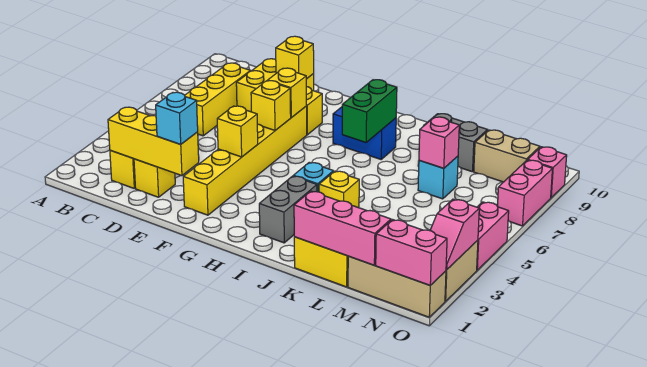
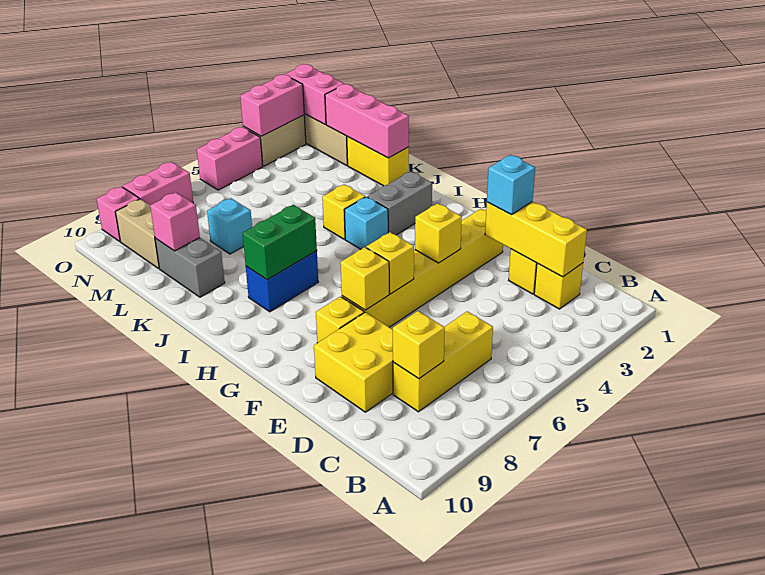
yellow 1x1 brick [276,36,314,79] -> yellow 1x1 brick moved to [393,311,445,379]
blue 1x2 brick [333,107,396,159] -> blue 1x2 brick turned to [246,251,318,312]
pink 1x1 brick [419,117,459,168] -> pink 1x1 brick moved to [150,192,200,251]
pink 1x2 slope [430,199,479,270] -> pink 1x2 brick [240,75,304,136]

